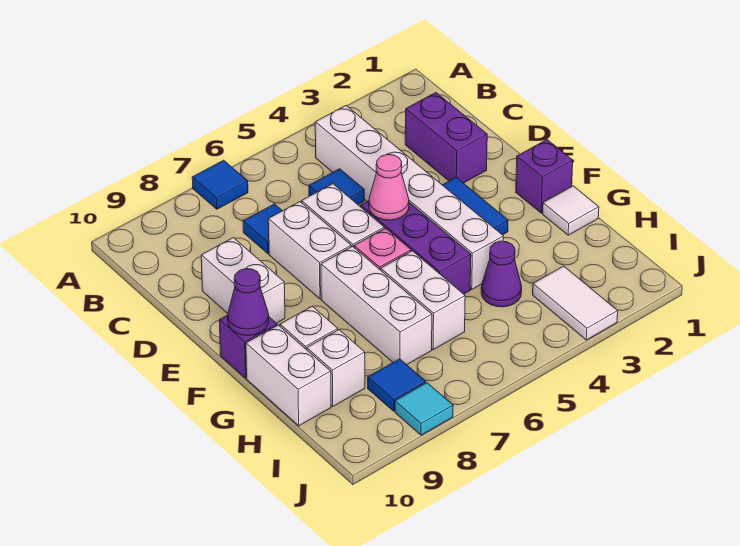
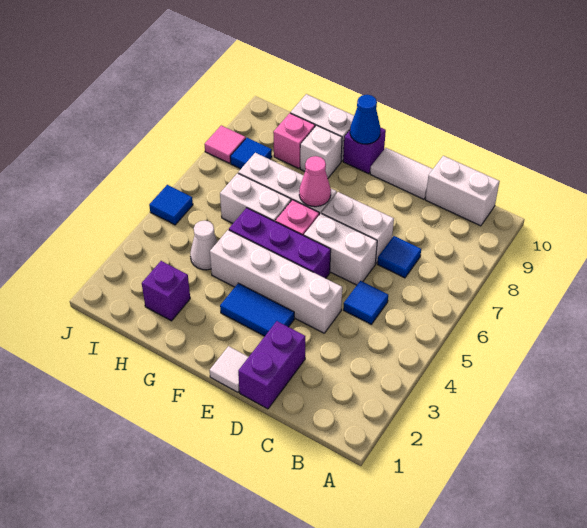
blue 1x1 tile [192,160,248,209] -> blue 1x1 tile moved to [149,185,193,225]
white 1x6 brick [315,106,504,289] -> white 1x4 brick [210,230,342,333]
purple 1x2 brick [405,93,487,183] -> purple 1x2 brick turned to [238,321,305,409]
white 1x2 brick [201,238,285,323] -> white 1x2 brick moved to [425,156,500,226]
pink 1x1 cone [369,155,409,220] -> pink 1x1 cone moved to [299,156,331,207]
purple 1x1 brick [516,140,573,213] -> purple 1x1 brick moved to [142,261,190,321]
purple 1x1 cone [228,269,269,336] -> blue 1x1 cone [350,95,381,144]
white 1x1 tile [543,186,599,235] -> white 1x1 tile moved to [210,346,248,392]
purple 1x1 cone [481,241,522,307] -> white 1x1 cone [190,220,218,270]
white 1x1 brick [307,330,365,406] -> pink 1x1 brick [273,113,315,169]
white 1x2 tile [533,266,618,340] -> white 1x2 tile moved to [370,148,433,199]
cyan 1x1 tile [395,383,453,435] -> pink 1x1 tile [205,125,246,163]

